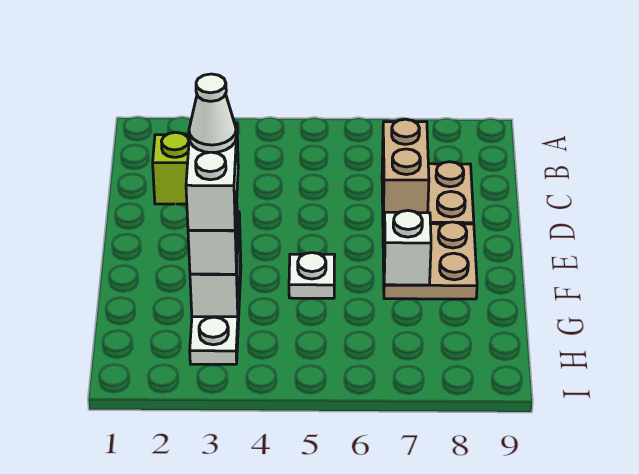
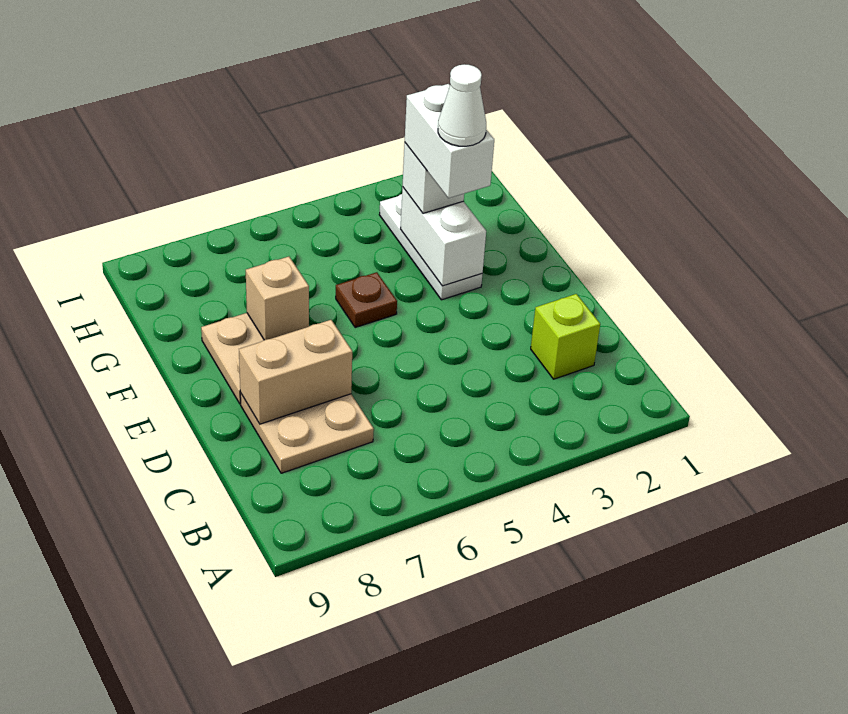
tan 1x2 brick [382,119,429,222] -> tan 1x2 brick turned to [239,320,352,424]
white 1x1 plate [289,253,335,298] -> brown 1x1 plate [336,272,397,327]
white 1x1 brick [384,210,431,285] -> tan 1x1 brick [246,257,309,340]

